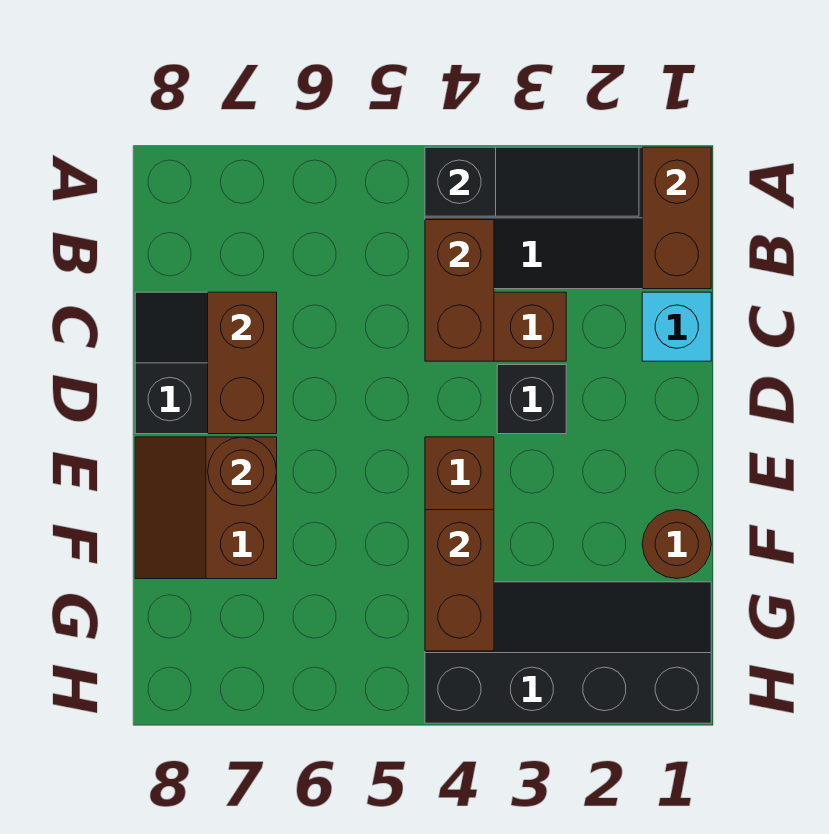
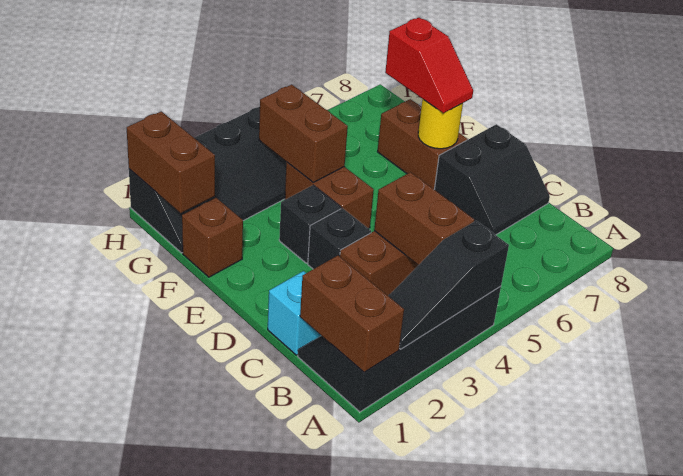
brown 1x2 brick [208,292,277,434] -> brown 1x2 brick moved to [127,111,215,213]
none -> black 1x1 brick [279,185,341,263]
brown 1x1 round brick [208,437,277,506] -> yellow 1x1 round brick [418,99,463,149]
none -> red 1x2 slope [385,17,473,113]
brown 1x1 round brick [642,510,711,579] -> brown 1x1 brick [182,198,243,277]

